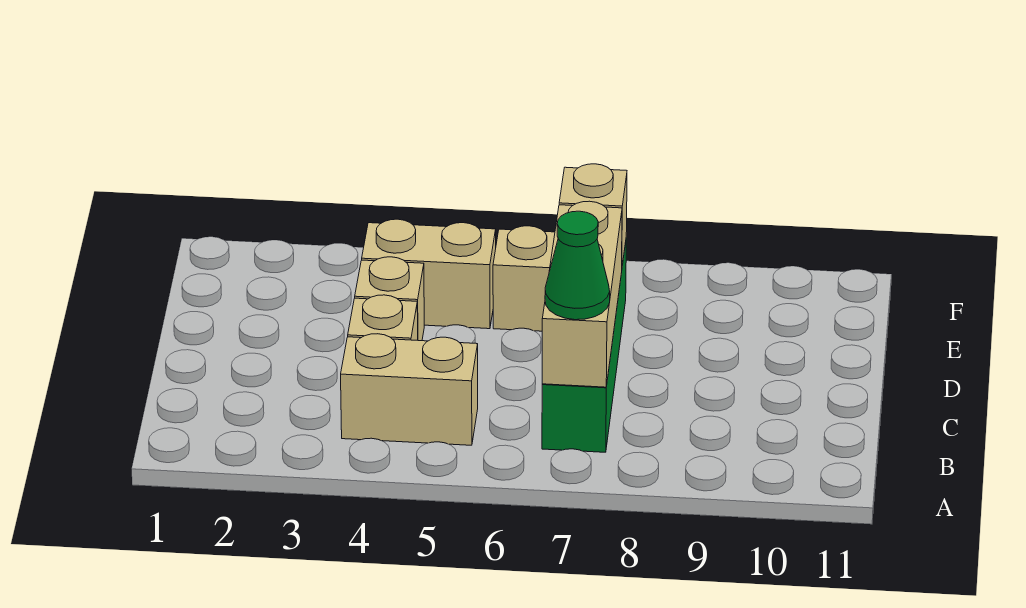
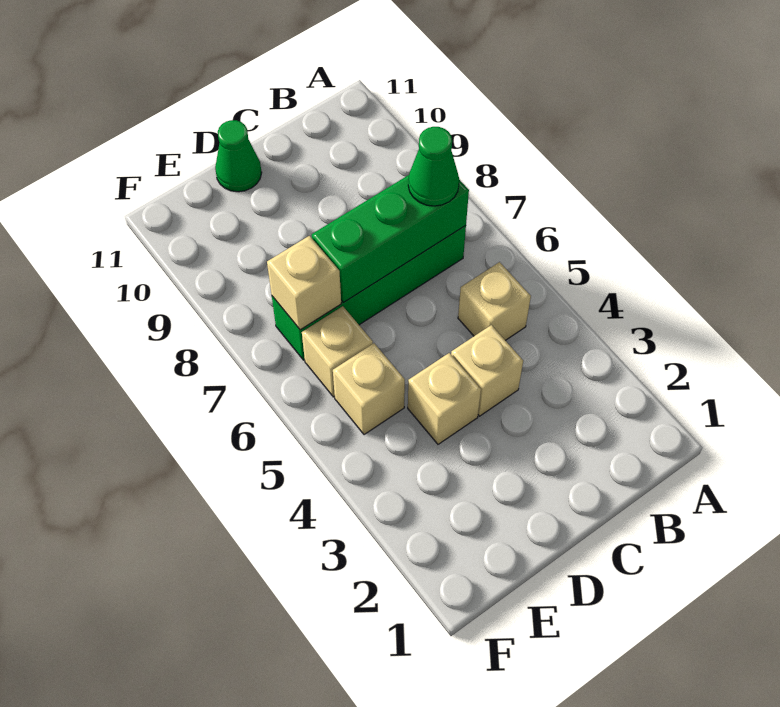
tan 1x2 brick [341,334,478,445] -> tan 1x1 brick [458,262,531,340]
tan 1x3 brick [542,201,622,387] -> green 1x3 brick [312,175,469,302]
none -> green 1x1 cone [215,120,262,192]
tan 1x2 brick [362,219,496,329] -> tan 1x1 brick [333,343,405,435]

